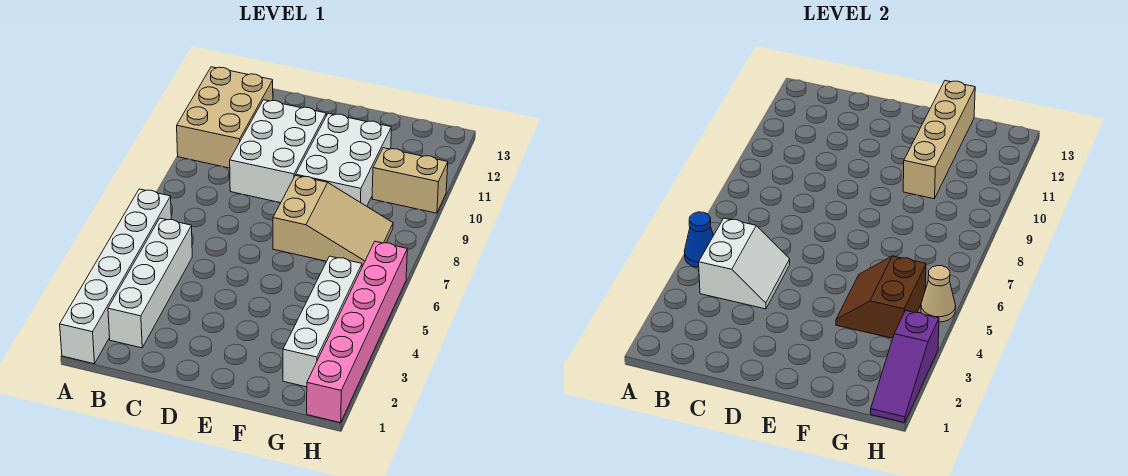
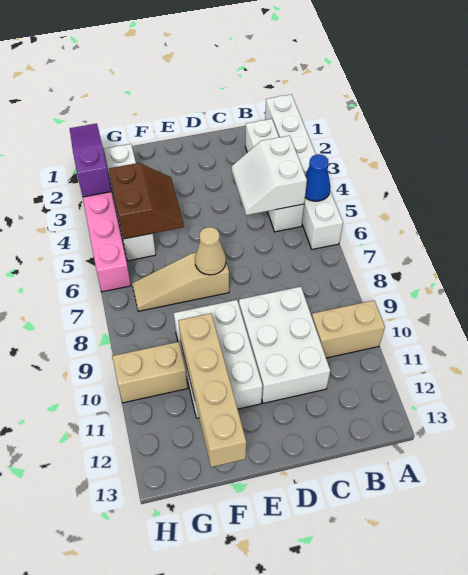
tan 2x3 brick [177,67,273,168] -> tan 1x2 brick [312,301,385,358]
tan 2x3 slope [273,175,393,267] -> tan 1x3 slope [132,253,229,311]
tan 1x1 cone [921,266,956,322] -> tan 1x1 cone moved to [195,227,226,275]

